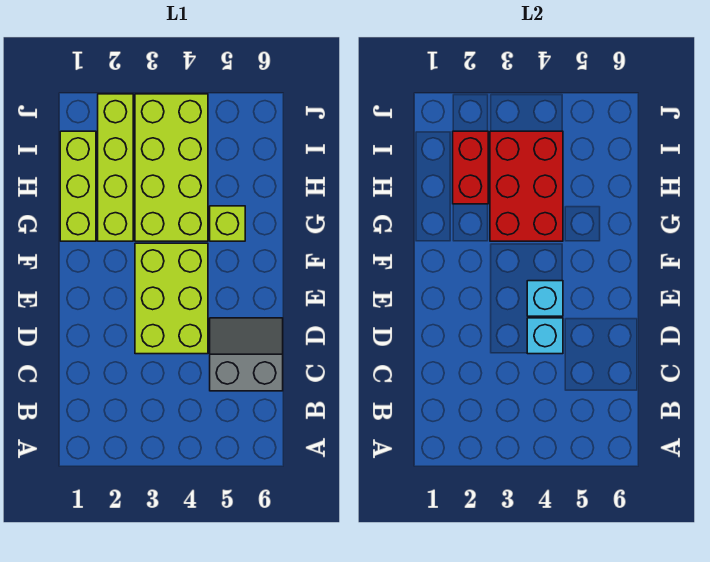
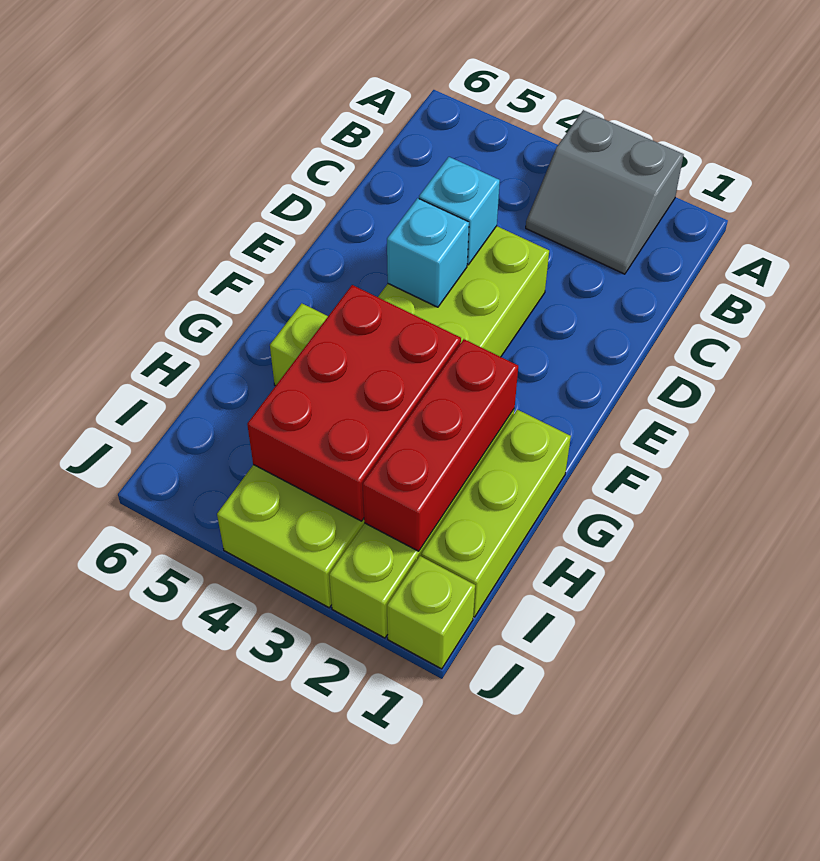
grey 2x2 slope [210,318,283,391] -> grey 2x2 slope moved to [526,110,684,274]
red 1x2 brick [453,131,488,204] -> red 1x3 brick [363,339,518,551]
none -> lime 1x1 brick [387,556,475,669]

